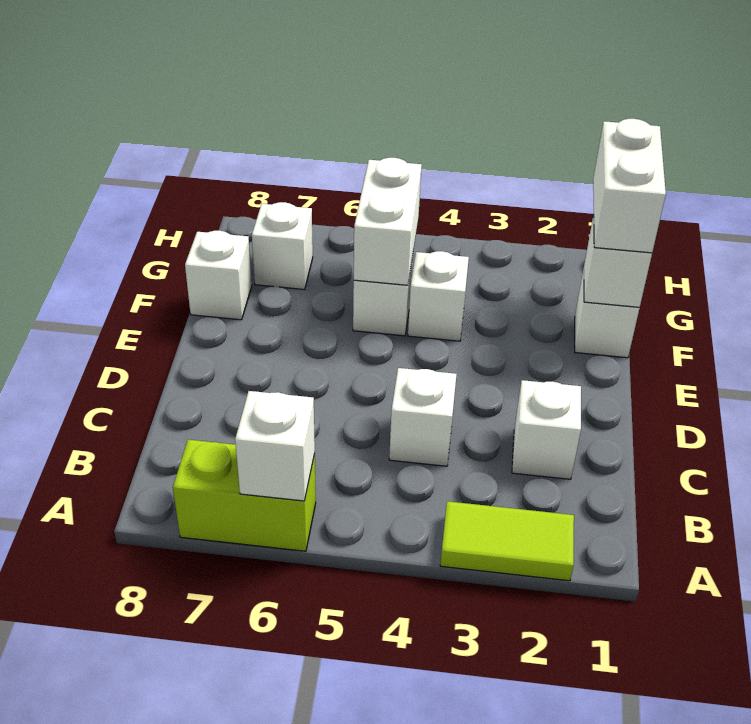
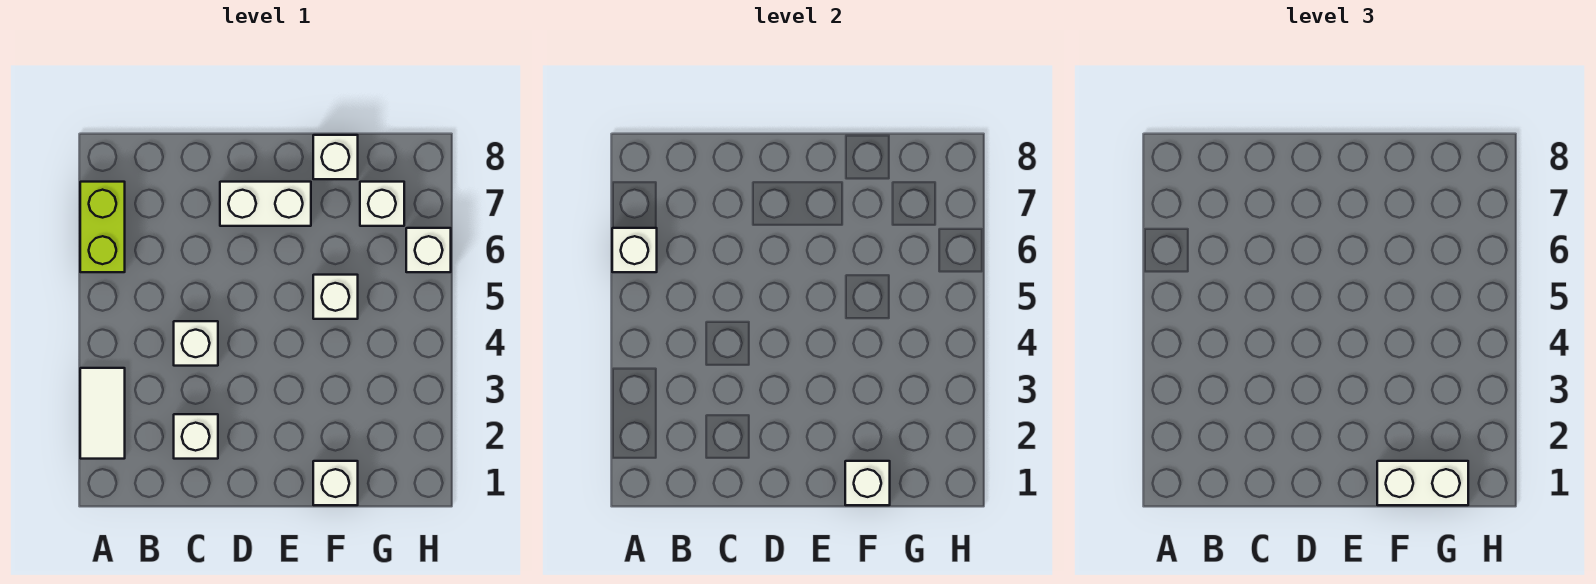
lime 1x2 tile [440,501,574,581] -> white 1x2 tile [80,368,125,459]
white 1x1 brick [408,251,469,341] -> white 1x1 brick moved to [406,228,451,272]
white 1x2 brick [354,158,422,285] -> white 1x2 brick moved to [220,182,311,226]

